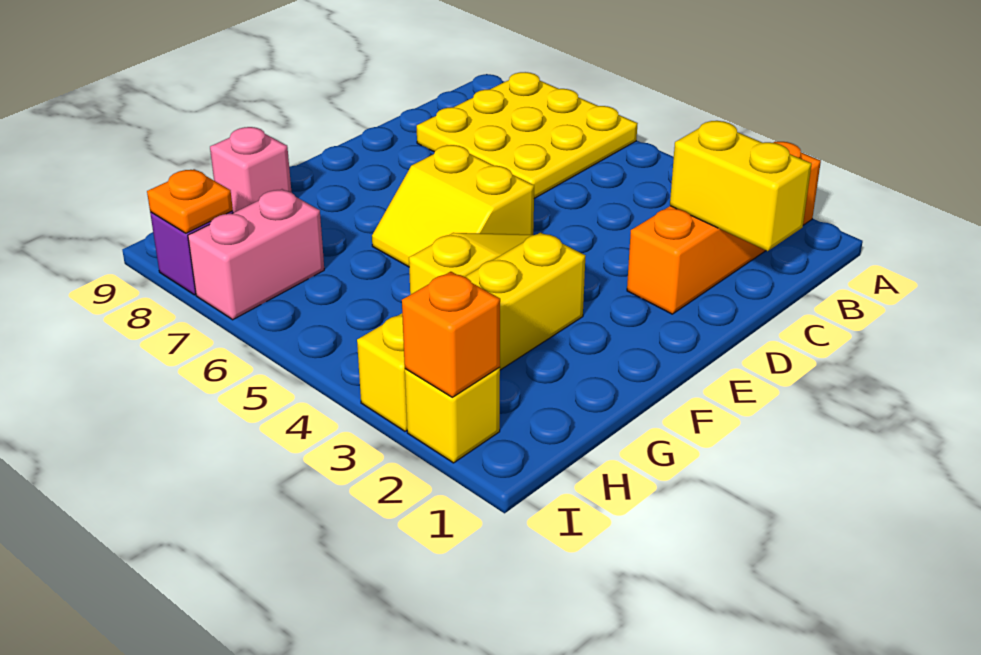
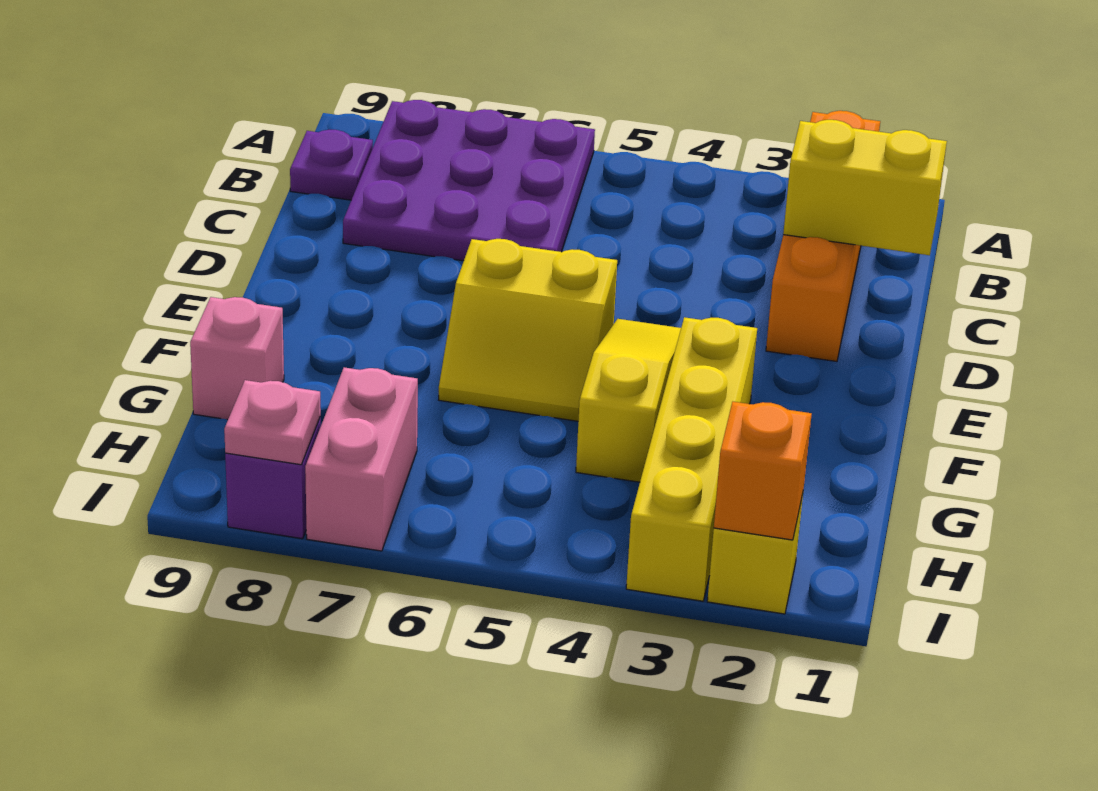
yellow 3x3 plate [417,72,638,198] -> purple 3x3 plate [343,100,595,261]
none -> purple 1x1 plate [290,130,373,200]
orange 1x1 plate [147,169,233,233] -> pink 1x1 plate [224,380,321,465]

